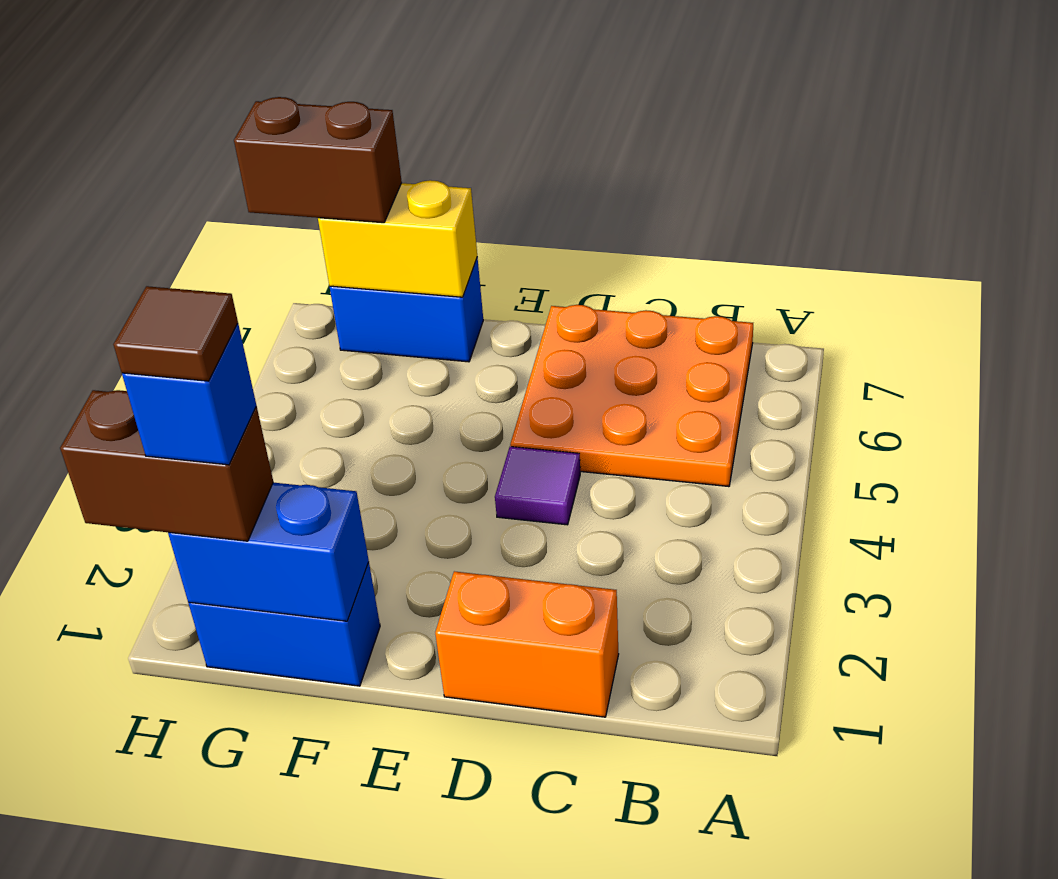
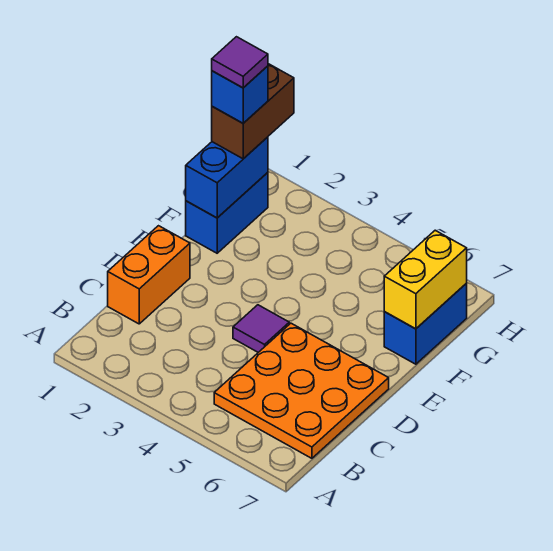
brown 1x1 tile [113,286,238,381] -> purple 1x1 tile [212,37,268,88]
brown 1x2 brick [234,97,402,223] -> none

